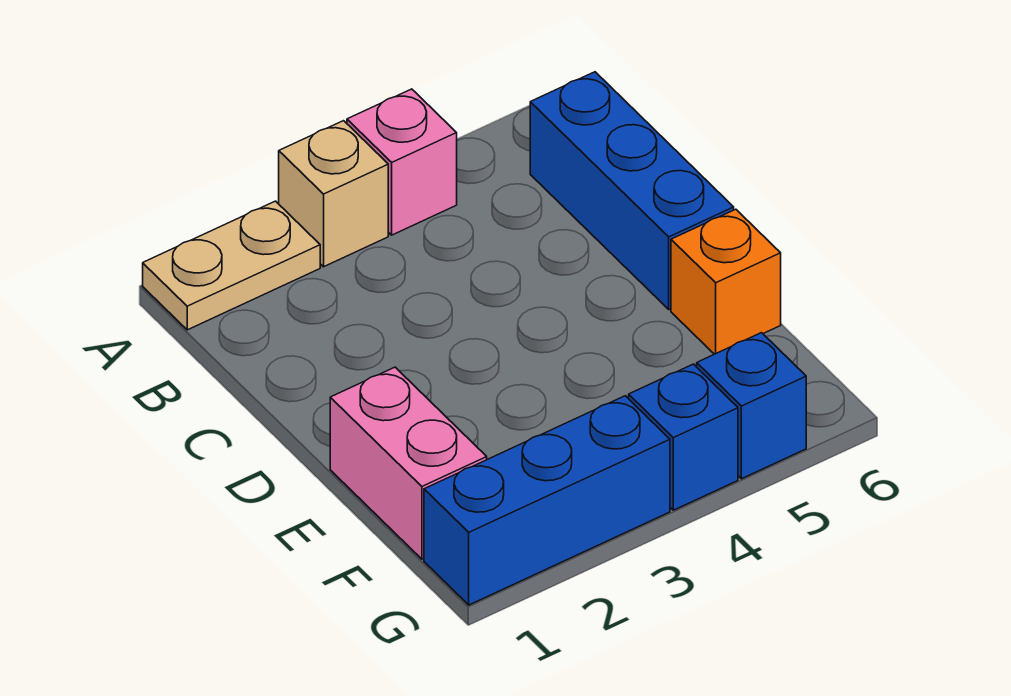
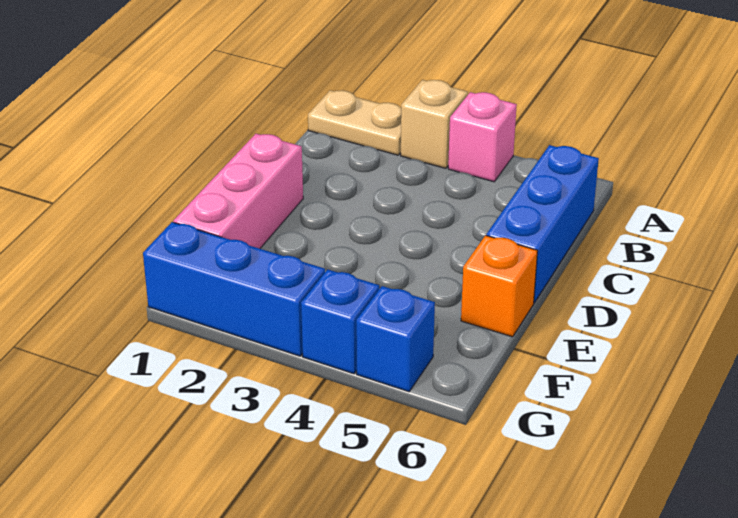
pink 1x2 brick [330,367,487,559] -> pink 1x3 brick [174,134,303,249]

